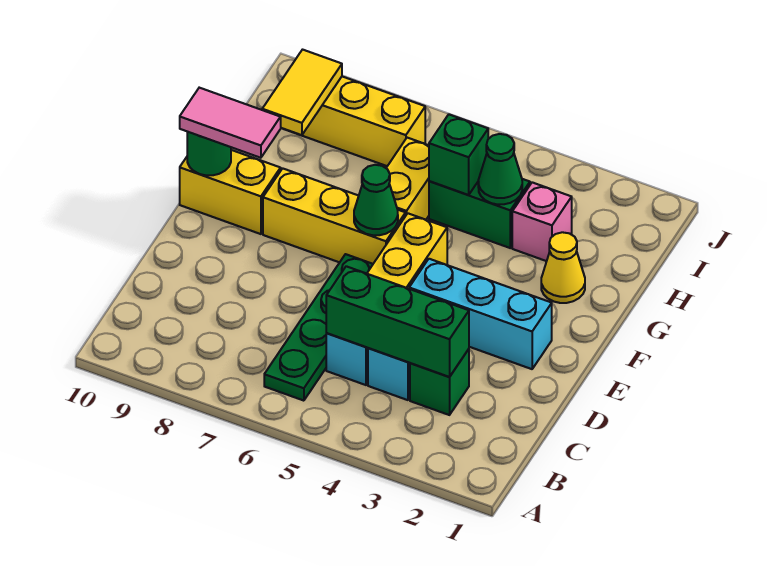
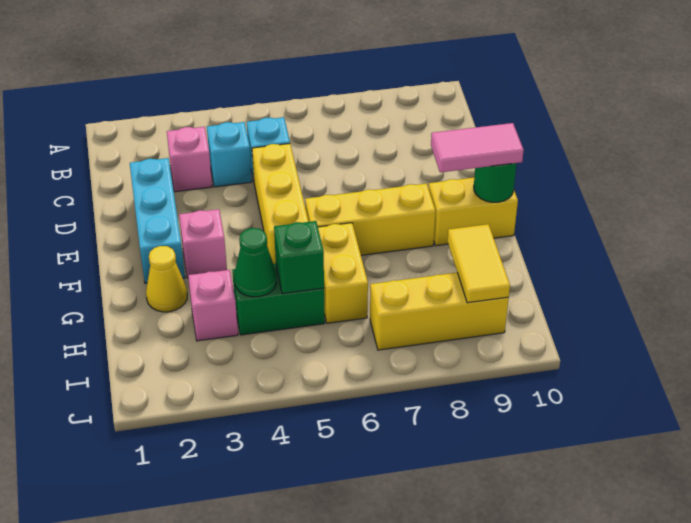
green 1x4 plate [264,254,373,401] -> none
green 1x1 brick [410,349,469,415] -> pink 1x1 brick [167,127,212,192]
green 1x3 brick [326,266,469,377] -> none
cyan 1x3 brick [409,259,552,369] -> cyan 1x3 brick turned to [130,158,185,283]
none -> pink 1x1 brick [179,209,227,278]
green 1x1 cone [354,165,398,235] -> none

